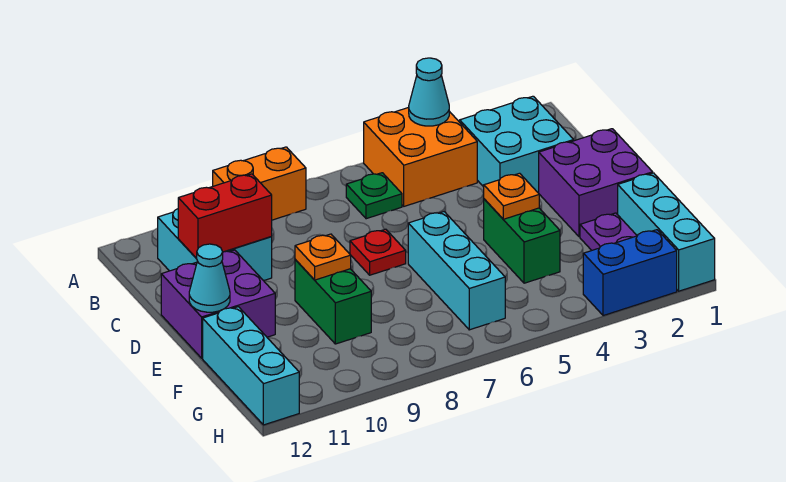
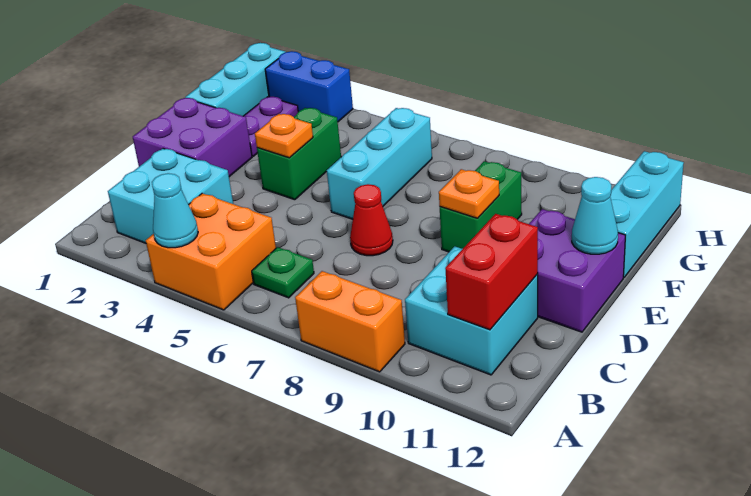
red 1x2 brick [178,174,272,258] -> red 1x2 brick turned to [445,214,538,330]
red 1x1 plate [350,229,406,275] -> red 1x1 cone [350,184,393,256]

